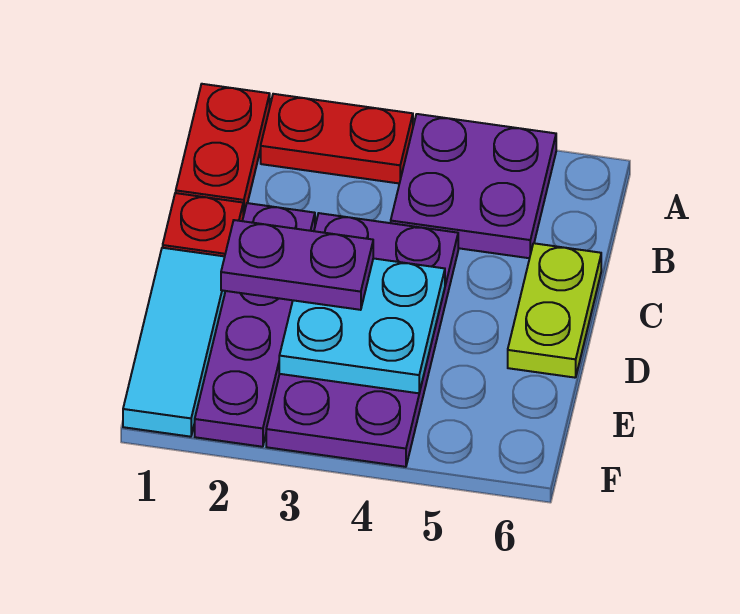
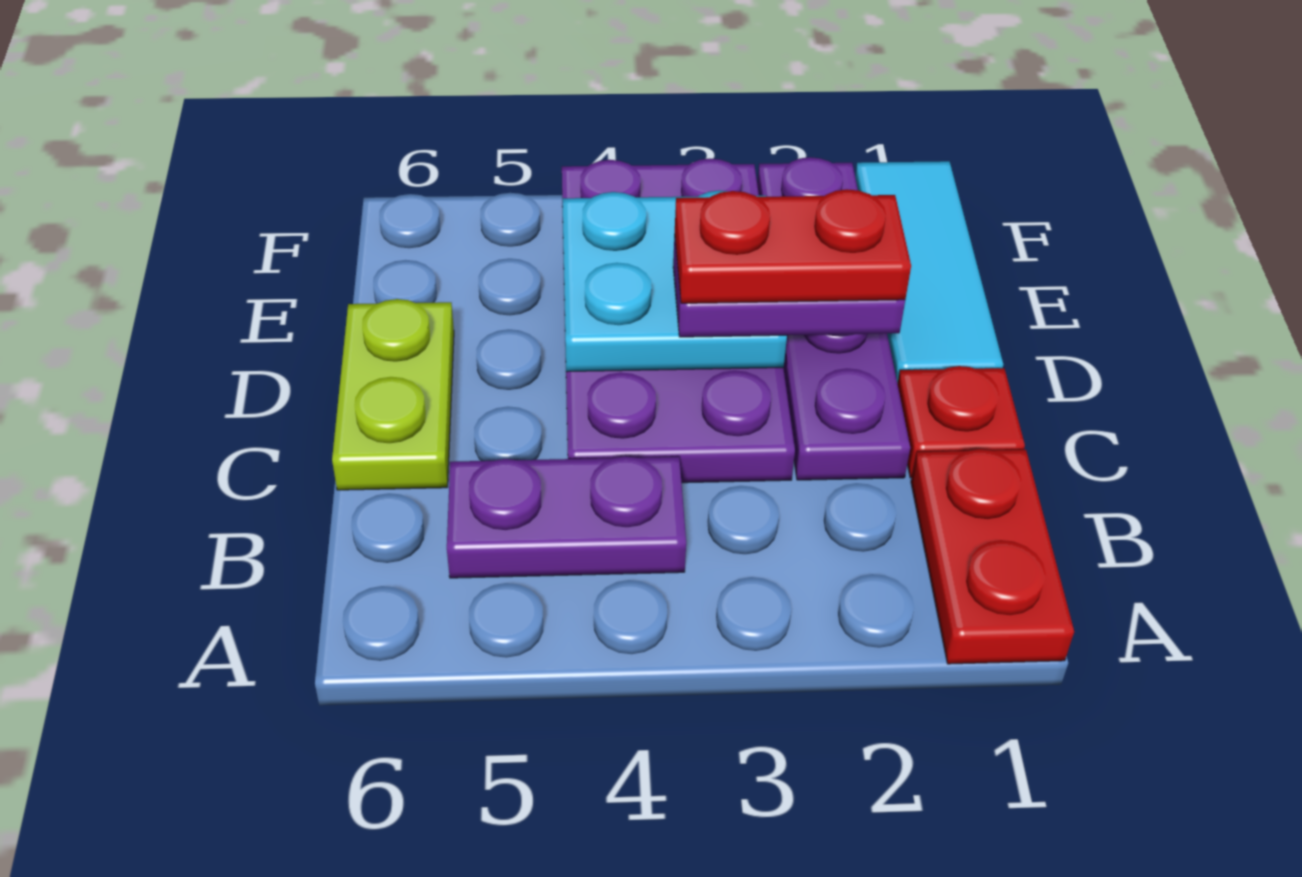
red 1x2 plate [261,94,413,183] -> red 1x2 plate moved to [675,189,911,303]
purple 2x2 plate [391,114,556,258] -> purple 1x2 plate [447,456,686,578]

